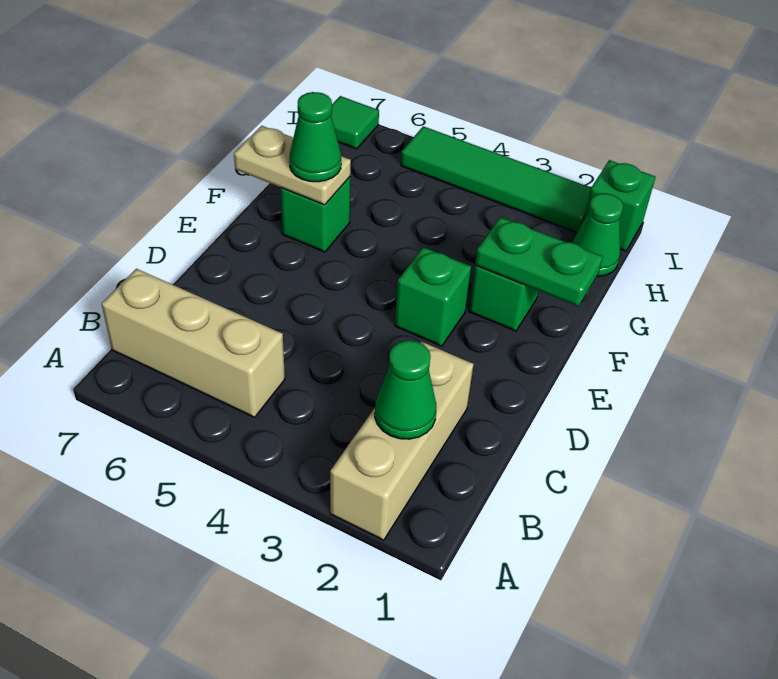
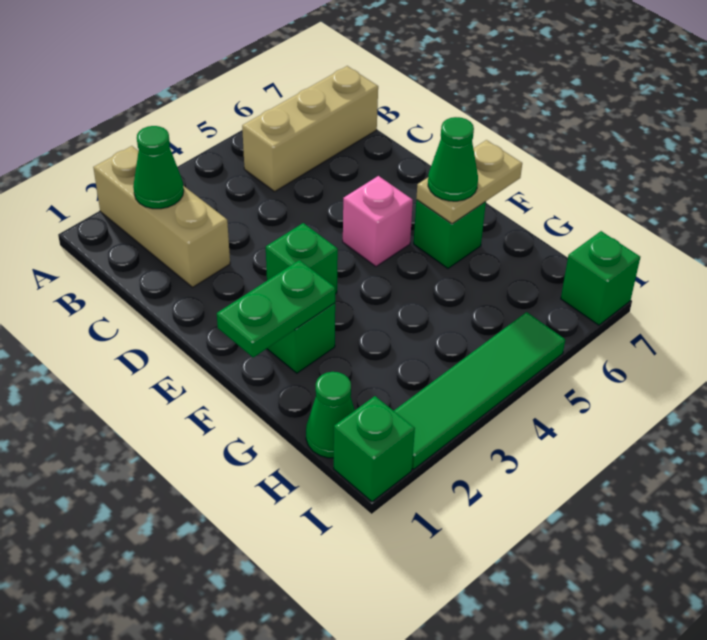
none -> pink 1x1 brick [343,176,413,266]
green 1x1 tile [331,96,379,149] -> green 1x1 brick [561,231,640,325]

